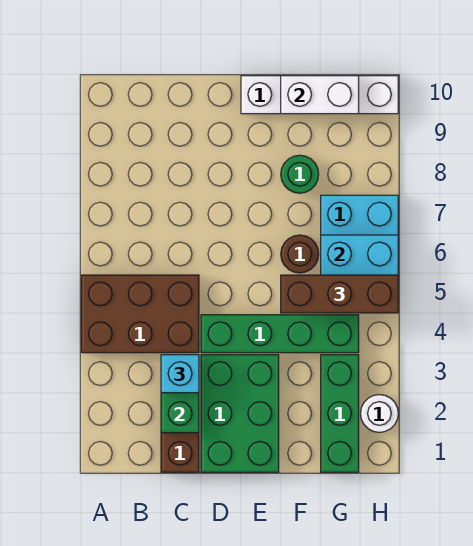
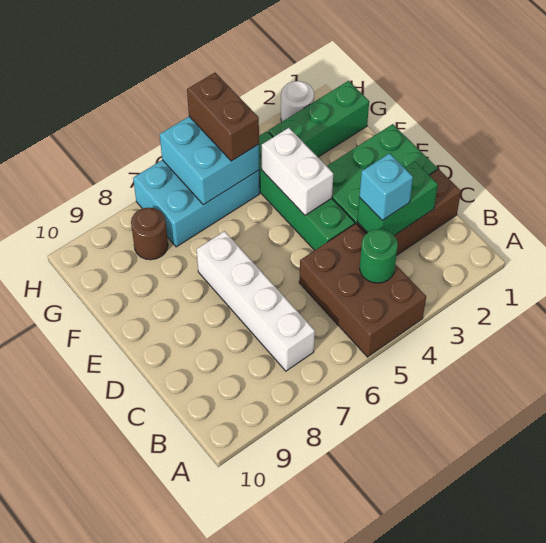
white 1x4 brick [241,76,398,114] -> white 1x4 brick moved to [197,231,315,371]
brown 1x3 brick [281,275,398,313] -> brown 1x2 brick [187,73,259,161]
brown 1x1 round brick [281,235,319,273] -> brown 1x1 round brick moved to [131,208,168,260]
green 1x1 round brick [281,155,319,193] -> green 1x1 round brick moved to [359,229,398,283]
white 1x2 brick [281,76,359,114] -> white 1x2 brick moved to [262,128,333,215]

